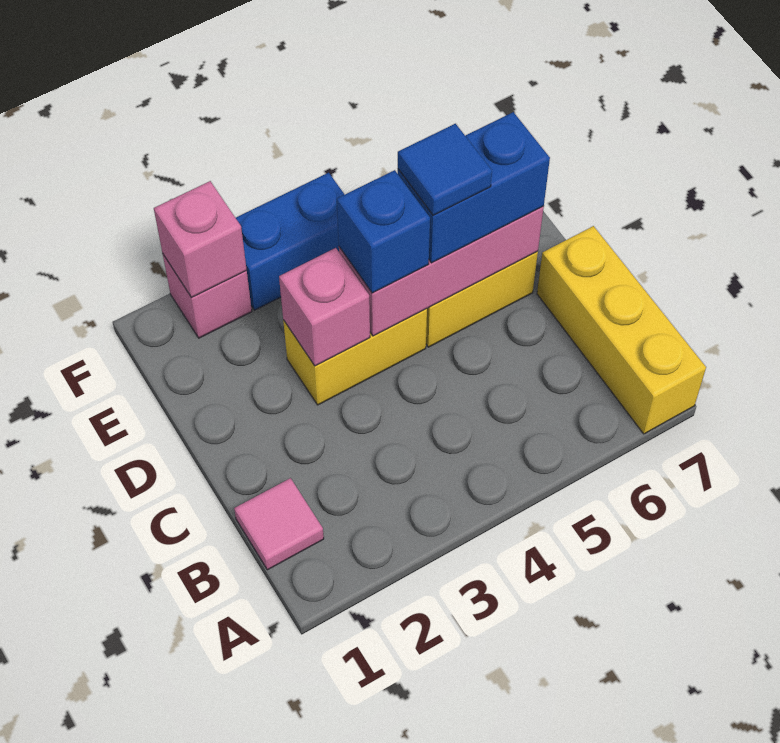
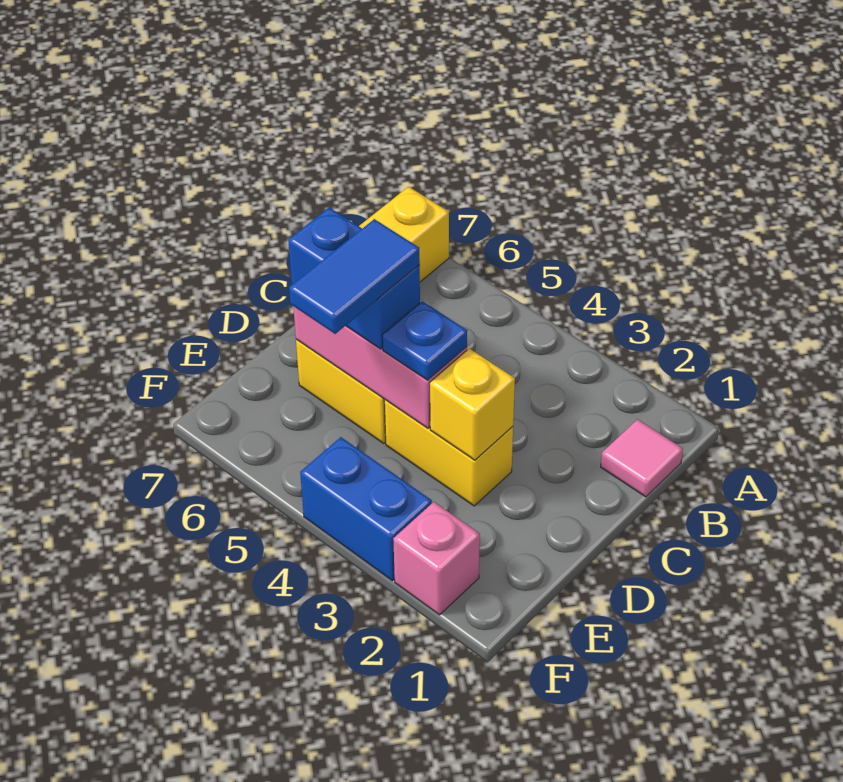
pink 1x1 brick [279,248,370,366] -> yellow 1x1 brick [430,348,515,460]
blue 1x1 brick [337,170,430,293] -> blue 1x1 plate [382,301,467,380]
blue 1x1 tile [398,124,492,215] -> blue 1x2 tile [289,219,420,334]
pink 1x1 brick [154,181,247,297] -> none

